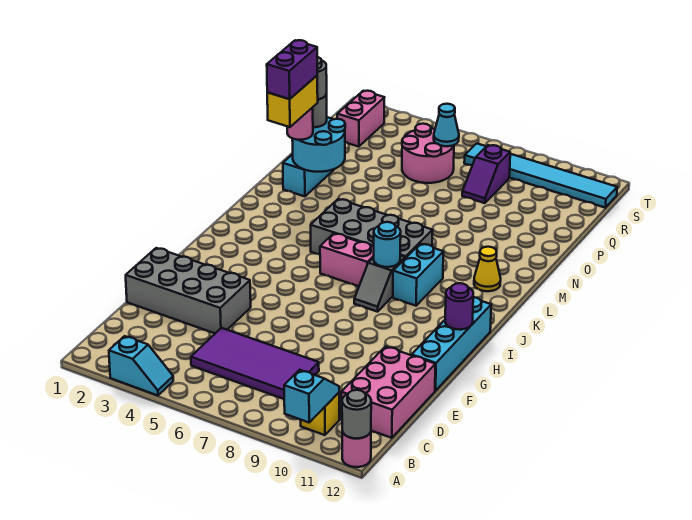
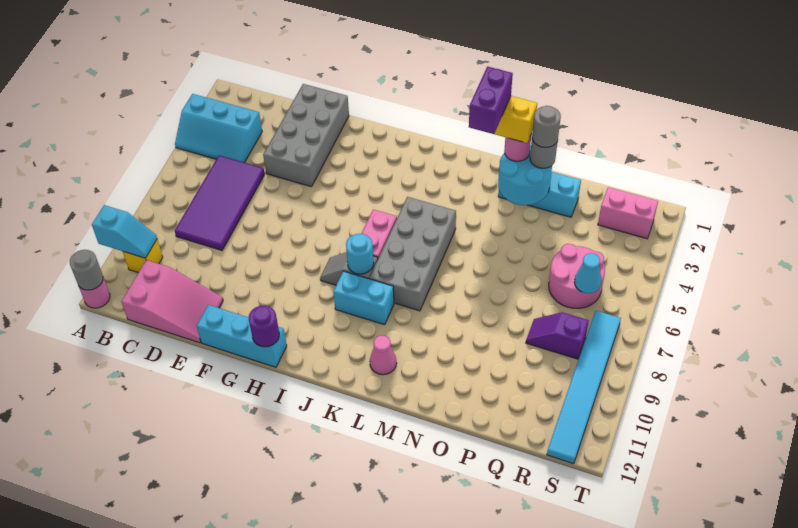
cyan 1x2 slope [109,336,173,396] -> cyan 2x3 slope [175,94,262,163]
pink 2x3 brick [341,347,435,438] -> pink 2x3 slope [121,260,223,343]
cyan 1x4 brick [412,297,491,391] -> cyan 1x3 brick [197,305,287,367]
yellow 1x1 cone [474,247,501,291] -> pink 1x1 cone [370,335,397,375]
purple 1x2 brick [267,40,317,99] -> purple 1x2 brick turned to [469,67,513,134]

